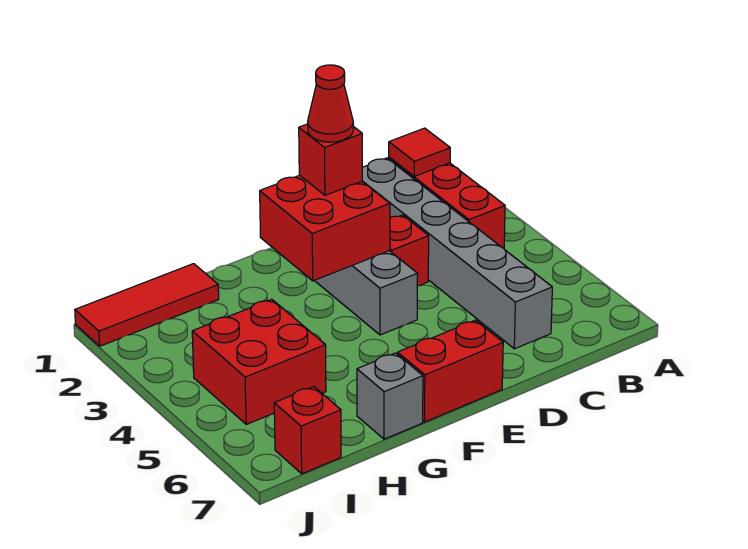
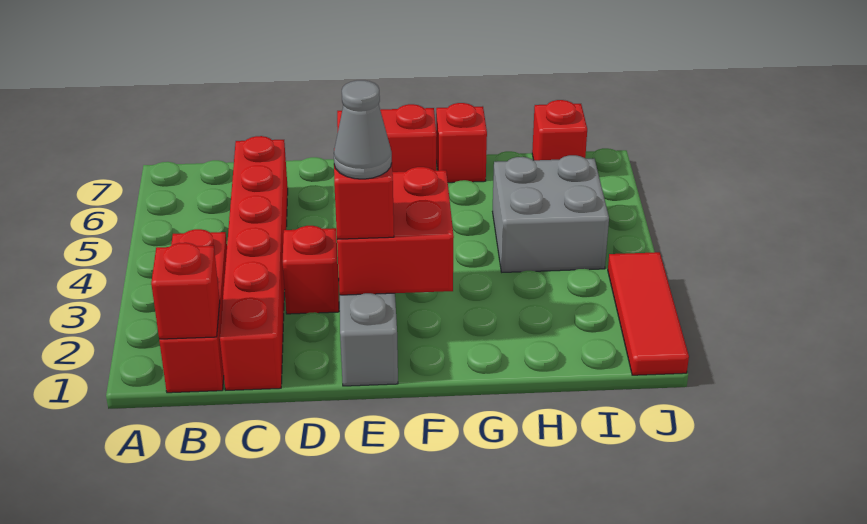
red 1x1 tile [389,128,450,176] -> red 1x1 brick [151,243,220,339]
grey 1x6 brick [362,158,552,349] -> red 1x6 brick [220,136,288,390]
red 1x1 cone [308,65,353,142] -> grey 1x1 cone [334,80,392,179]
grey 1x1 brick [357,353,423,439] -> red 1x1 brick [436,103,487,183]
red 1x3 tile [75,264,219,346] -> red 1x3 tile turned to [608,252,689,375]
red 2x2 brick [192,299,326,424] -> grey 2x2 brick [493,155,609,272]

